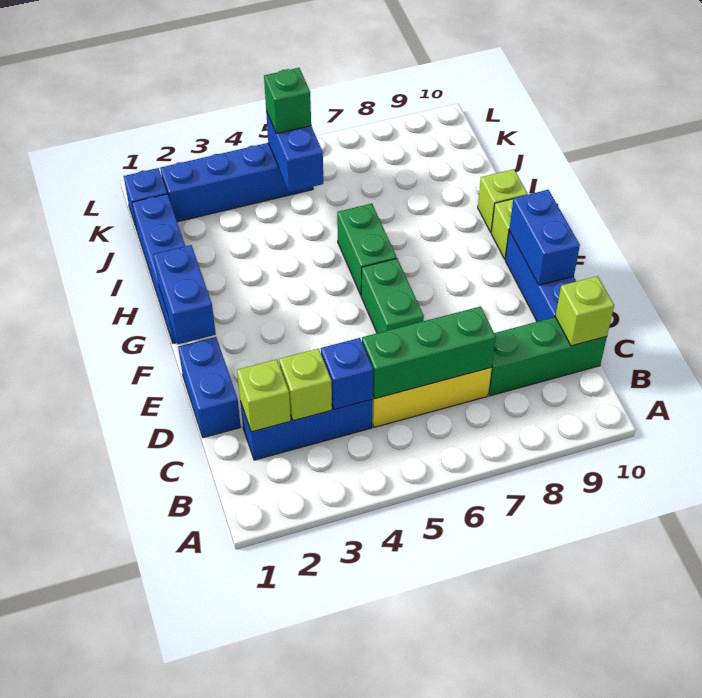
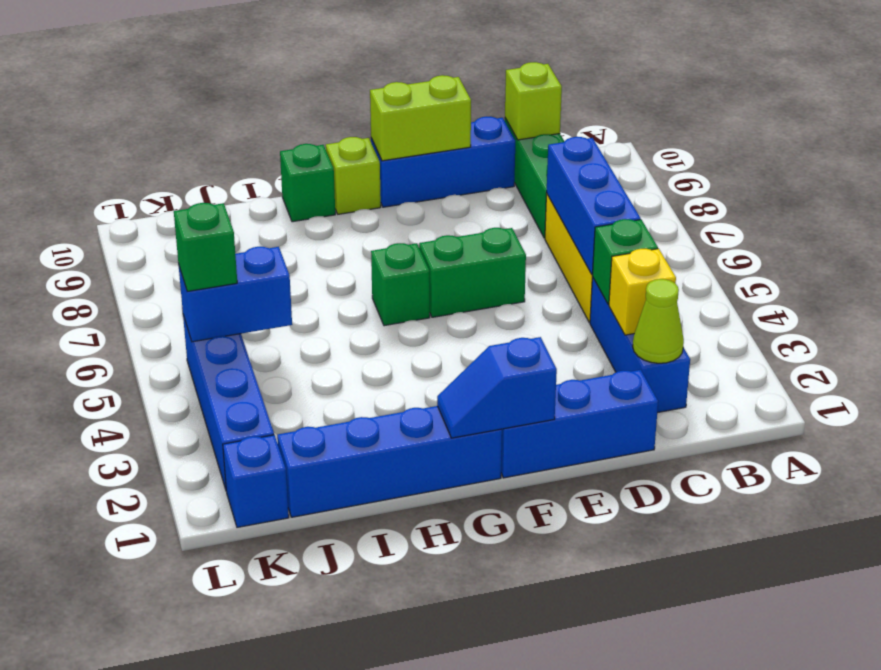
lime 1x1 brick [237,359,291,432] -> lime 1x1 cone [633,279,684,363]
lime 1x1 brick [279,349,332,421] -> yellow 1x1 brick [609,249,676,335]
blue 1x1 brick [321,338,373,410] -> green 1x1 brick [593,219,658,304]
green 1x3 brick [362,306,496,399] -> blue 1x3 brick [547,137,641,275]
blue 1x2 brick [178,337,241,438] -> blue 1x3 brick [501,370,658,478]
blue 1x2 brick [509,190,580,285] -> lime 1x2 brick [370,75,471,161]
blue 1x2 brick [153,245,216,344] -> blue 1x2 slope [437,337,557,438]
green 1x2 brick [337,203,397,295] -> green 1x1 brick [371,243,430,326]
lime 1x1 brick [478,169,528,232] -> green 1x1 brick [280,144,335,222]

